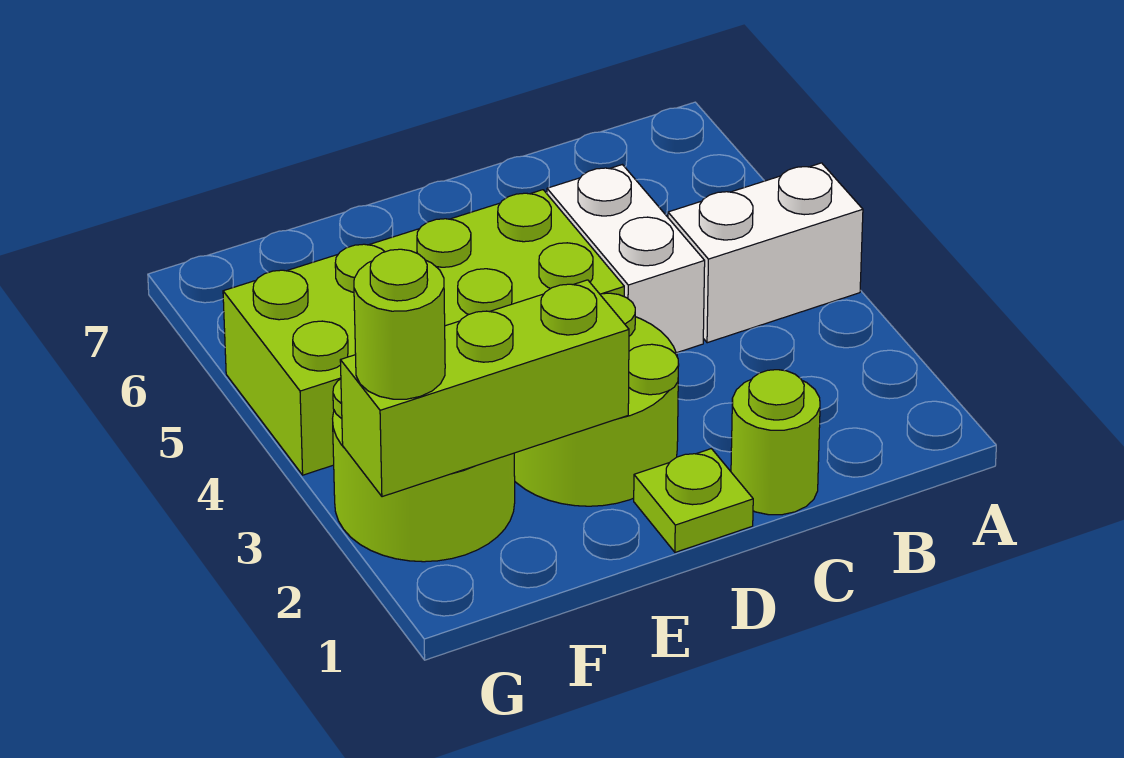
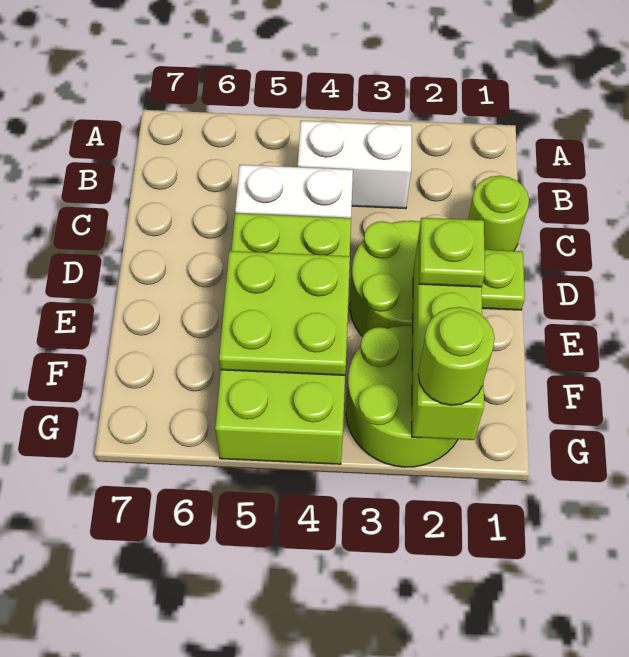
white 1x2 brick [668,163,863,343] -> white 1x2 brick turned to [298,121,412,209]
none -> lime 1x1 plate [419,218,485,287]
none -> lime 2x2 plate [219,251,350,375]

